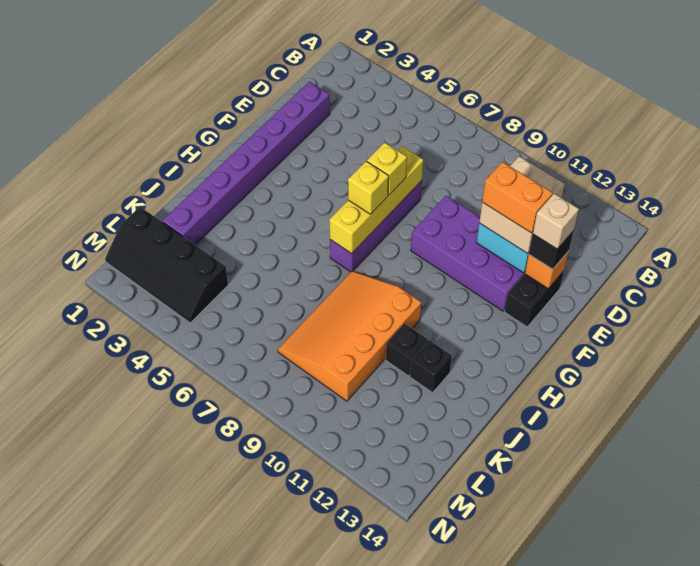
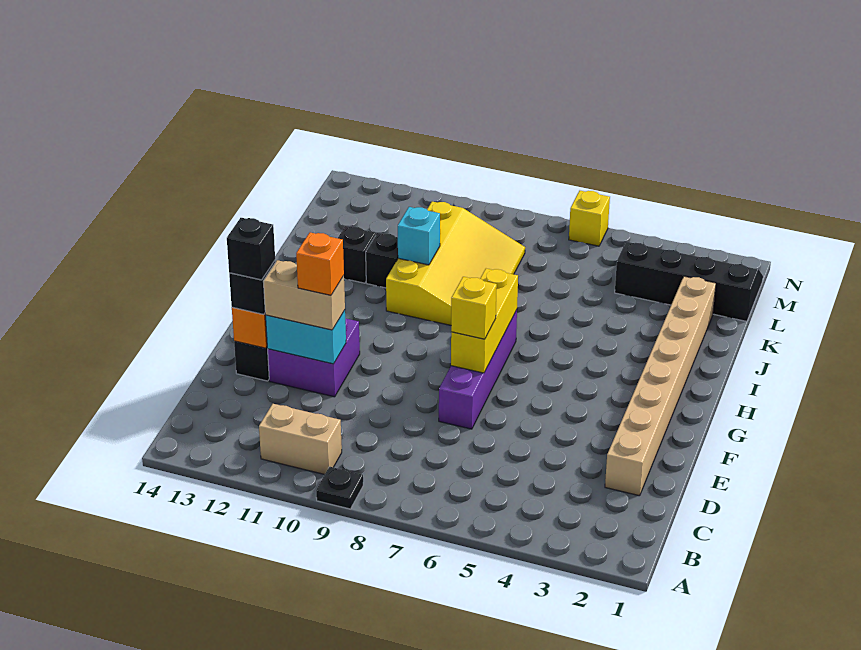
none -> black 1x1 plate [316,467,363,509]
purple 1x8 brick [162,82,330,245] -> tan 1x8 brick [605,276,716,496]
yellow 1x4 brick [330,146,423,254] -> yellow 1x3 brick [451,269,518,373]
purple 2x4 brick [411,196,525,311] -> purple 2x2 brick [268,318,360,397]
orange 1x2 brick [482,162,553,233] -> orange 1x1 brick [296,233,344,295]
tan 1x1 brick [533,194,579,249] -> black 1x1 brick [227,218,275,280]
yellow 1x1 brick [348,161,389,214] -> yellow 1x1 brick moved to [569,191,610,246]
orange 3x4 slope [278,271,421,401] -> yellow 3x4 slope [386,202,525,325]
none -> cyan 1x1 brick [398,207,440,265]

